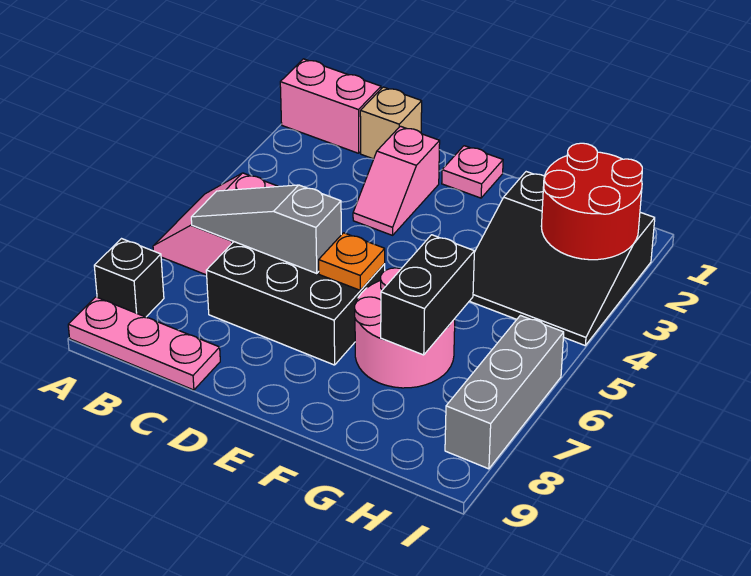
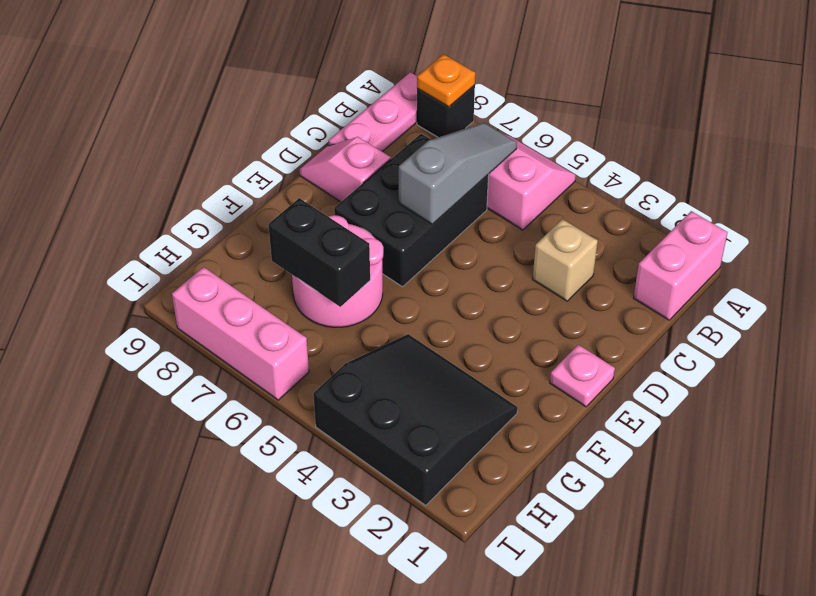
tan 1x1 brick [360,87,422,159] -> tan 1x1 brick moved to [533,219,598,301]
pink 1x2 slope [353,126,440,235] -> pink 1x2 slope moved to [300,137,391,202]
orange 1x1 plate [319,233,385,290] -> orange 1x1 plate moved to [417,54,475,107]
black 3x3 slope [470,172,655,345] -> black 3x3 slope turned to [313,334,518,505]
red 2x2 round brick [541,143,642,260] -> none
grey 1x3 brick [445,315,564,469] -> pink 1x3 brick [172,267,309,400]

